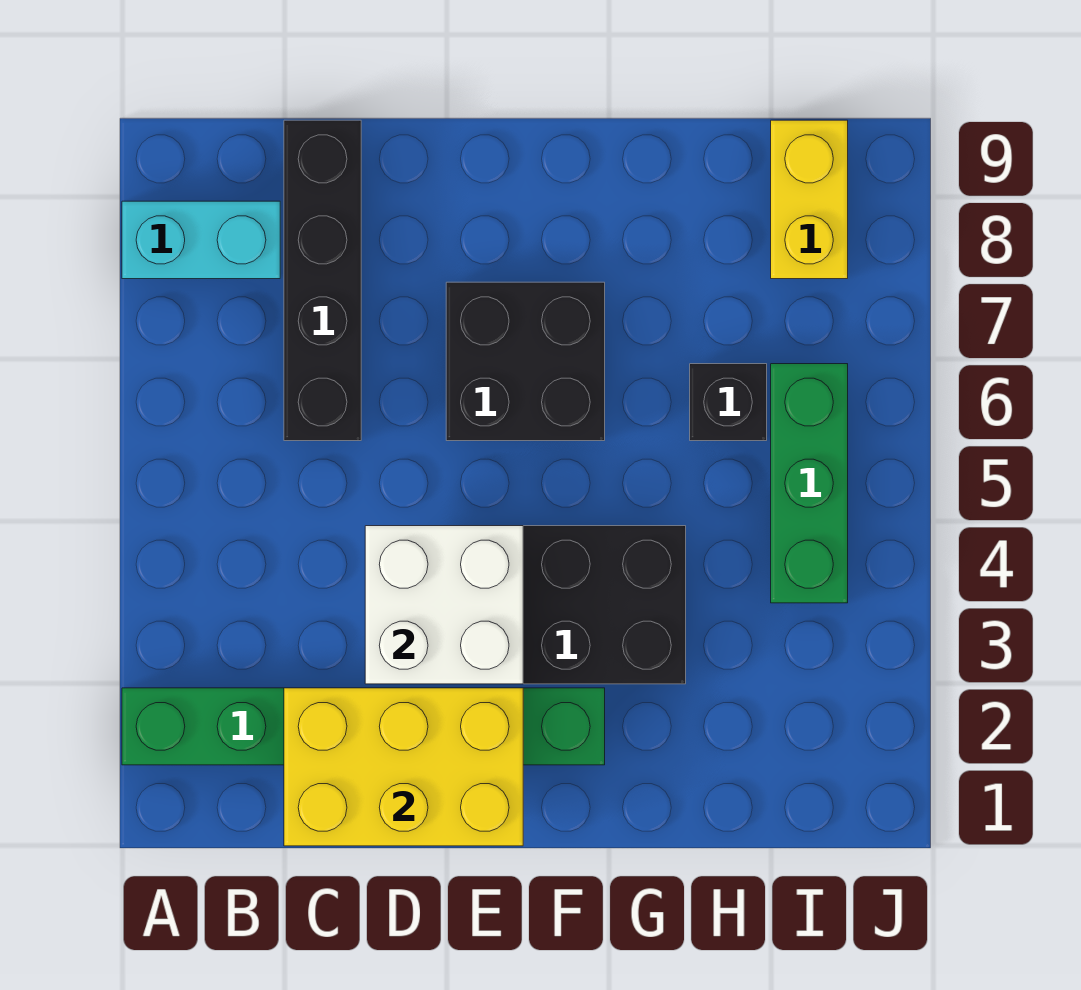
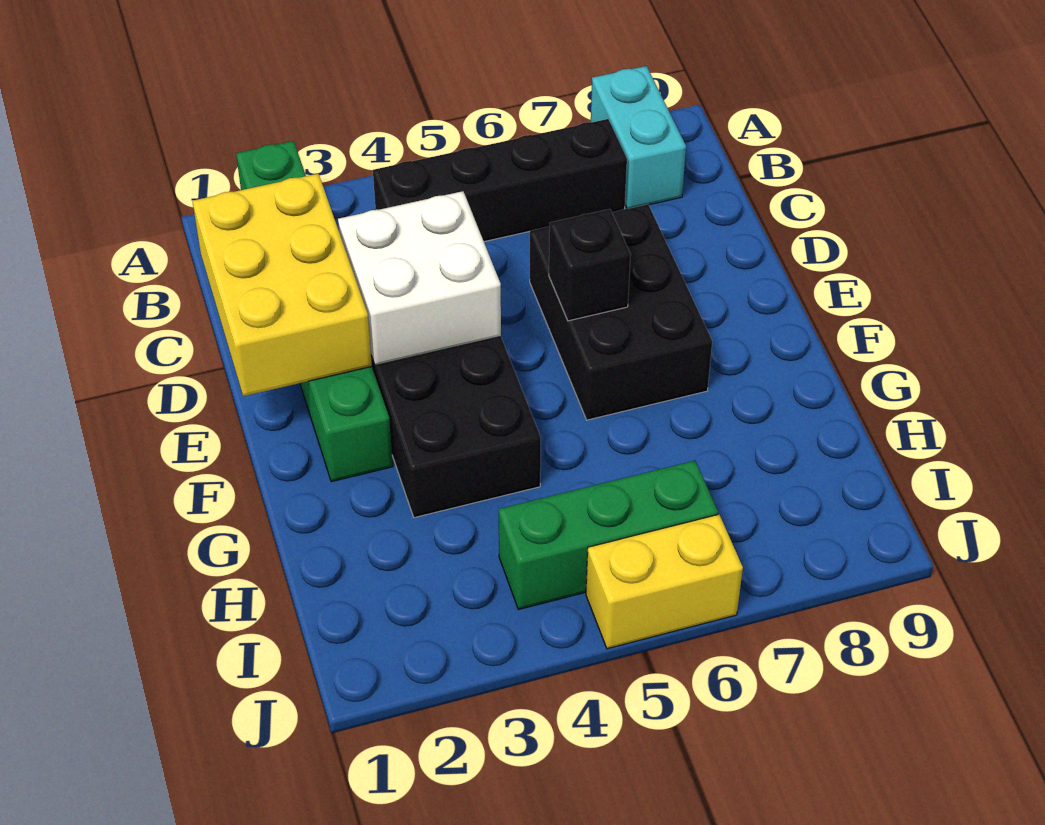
black 1x4 brick [284,120,361,441] -> black 1x4 brick moved to [373,119,627,242]
black 2x2 brick [446,282,605,441] -> black 2x3 brick [530,204,712,420]
black 1x1 brick [690,364,767,441] -> black 1x1 brick moved to [549,209,631,321]
yellow 1x2 brick [771,120,848,279] -> yellow 1x2 brick moved to [586,514,743,649]

